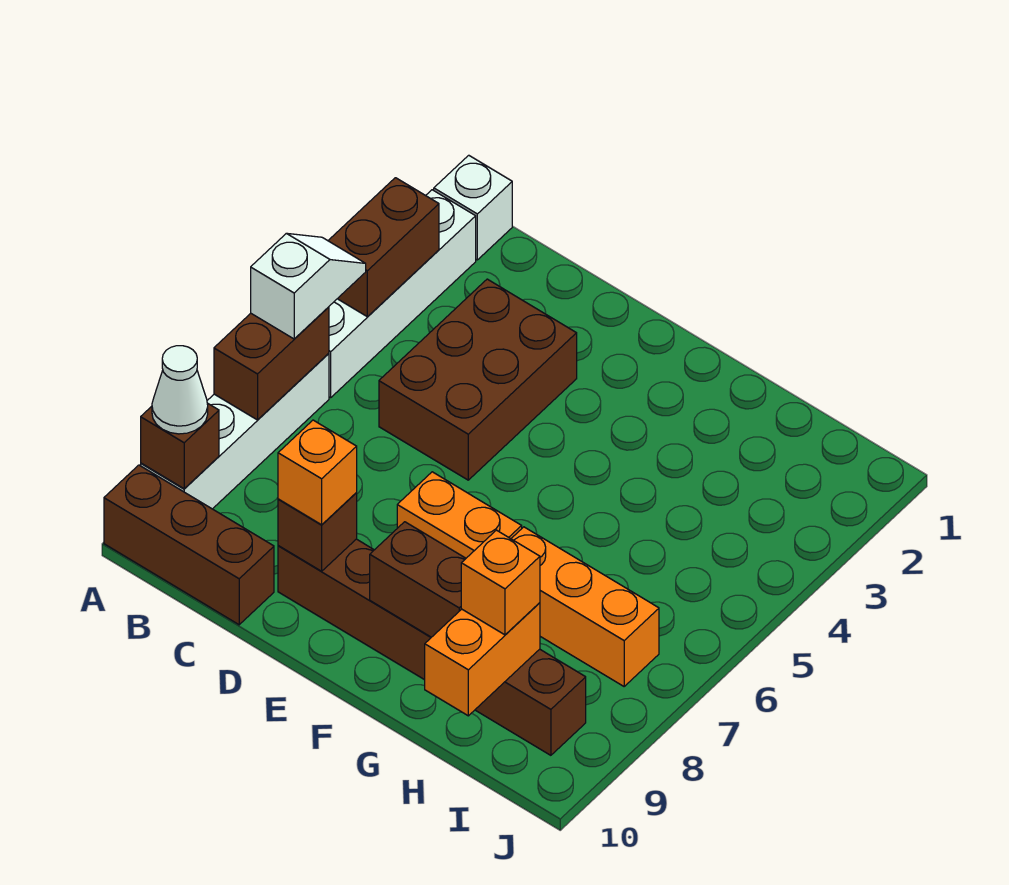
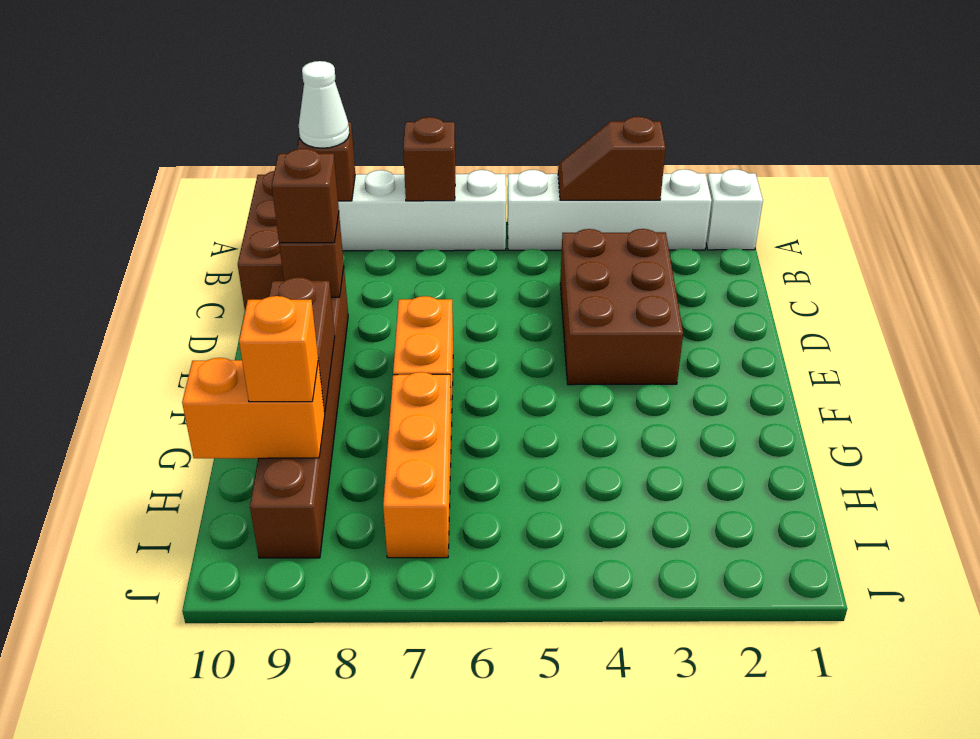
brown 1x2 brick [328,178,439,317] -> brown 1x2 slope [558,117,666,200]
white 1x2 slope [251,233,366,339] -> none
brown 1x2 brick [214,307,329,420] -> brown 1x1 brick [403,117,455,201]
brown 2x3 brick [379,279,577,480] -> brown 2x3 brick turned to [560,229,683,385]
orange 1x1 brick [278,420,357,525] -> brown 1x1 brick [272,149,339,243]

